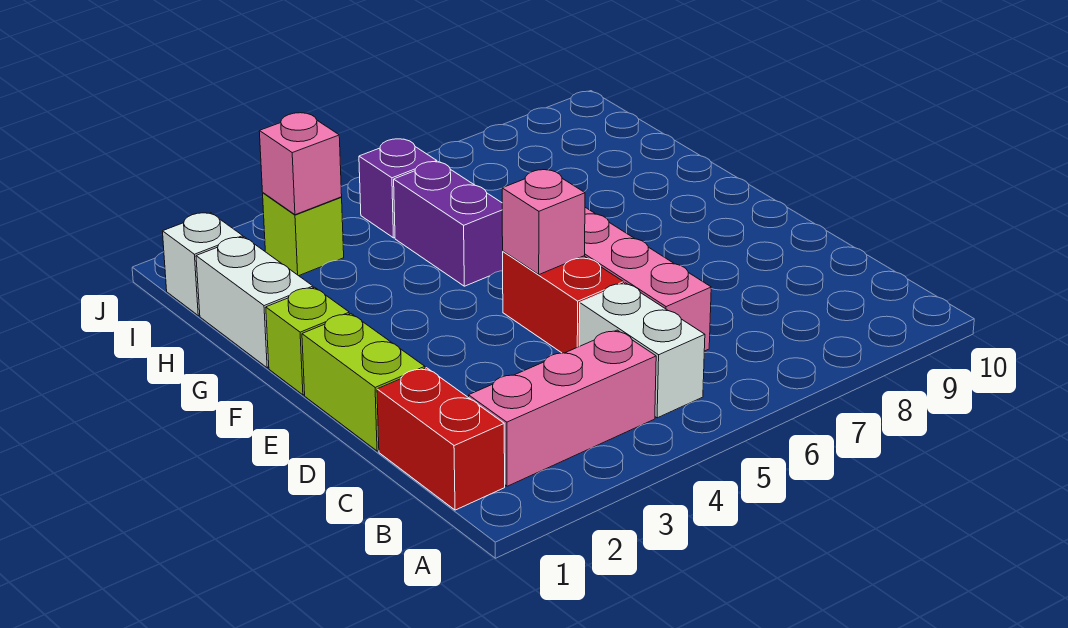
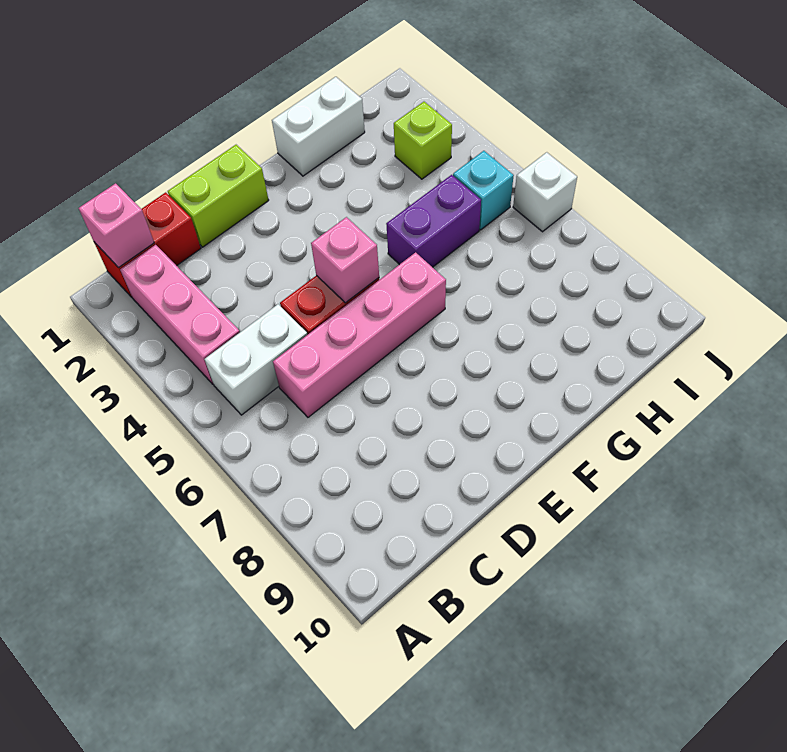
lime 1x1 brick [266,287,349,395] -> none
white 1x1 brick [163,213,243,316] -> white 1x1 brick moved to [513,152,577,232]
pink 1x1 brick [259,113,342,215] -> pink 1x1 brick moved to [79,183,154,268]
purple 1x1 brick [359,139,437,238] -> cyan 1x1 brick [453,151,514,230]

